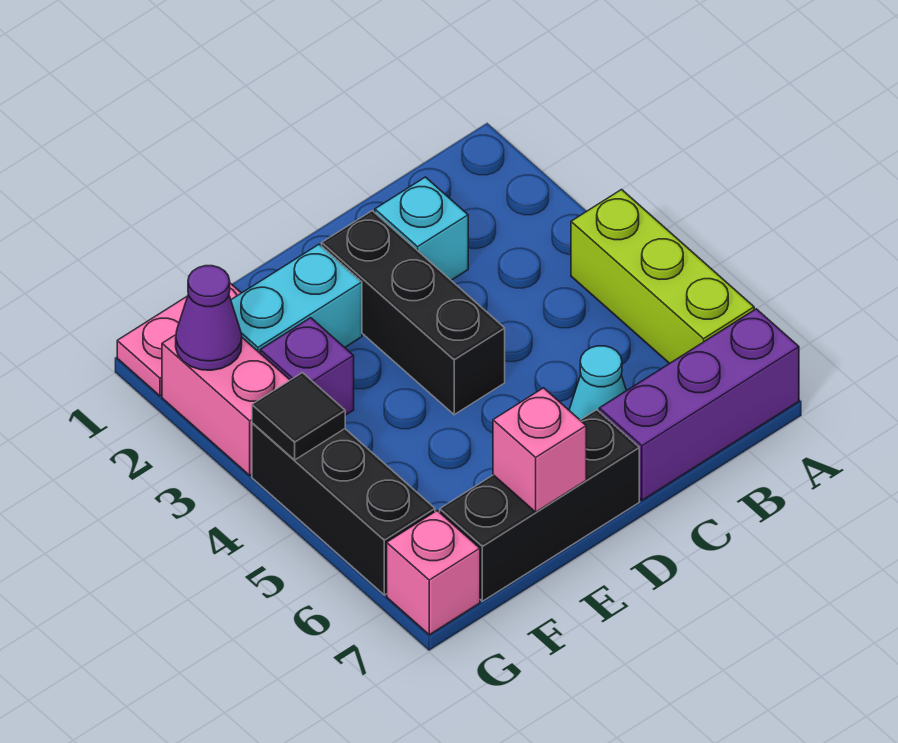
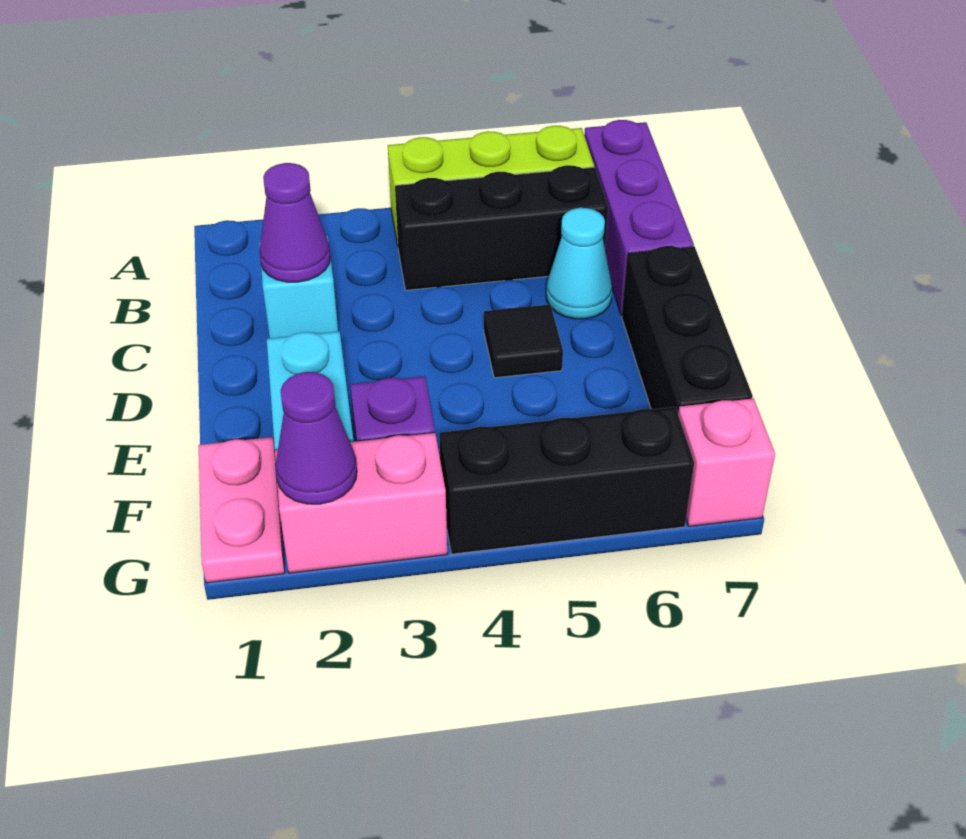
none -> purple 1x1 cone [259,163,331,282]
black 1x3 brick [322,211,505,415] -> black 1x3 brick moved to [395,165,608,290]
pink 1x1 brick [493,388,586,512] -> none
black 1x1 tile [252,373,345,460] -> black 1x1 tile moved to [484,305,563,378]

